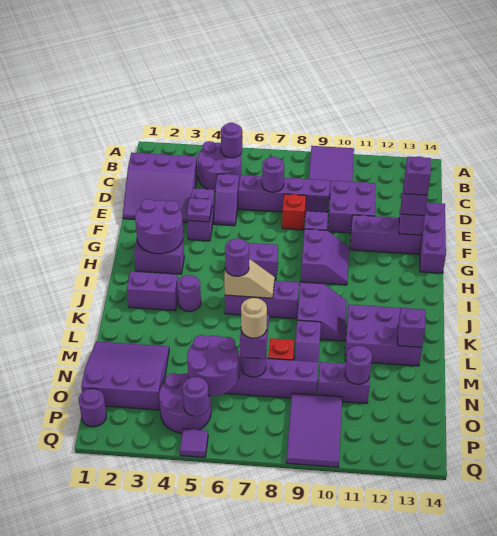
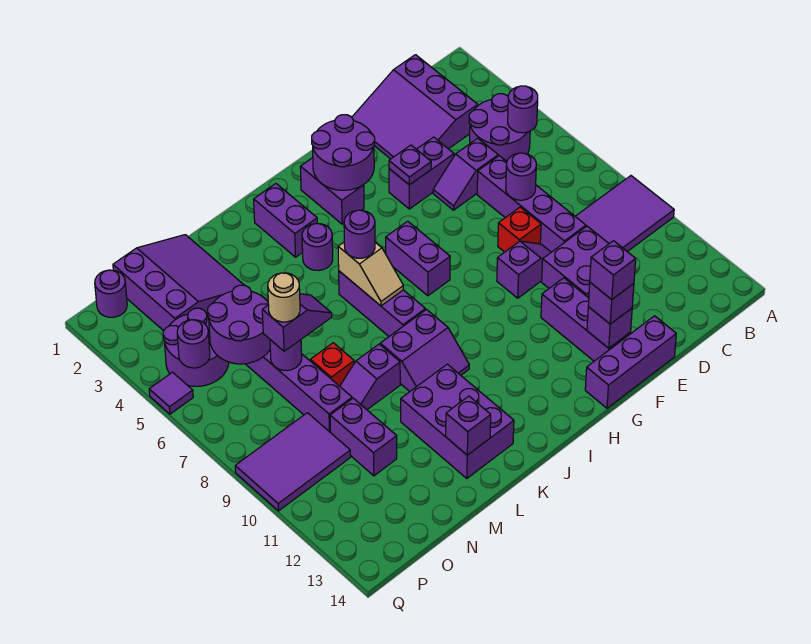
purple 2x2 slope [301,229,349,285] -> none
purple 1x1 round brick [345,346,372,384] -> none

